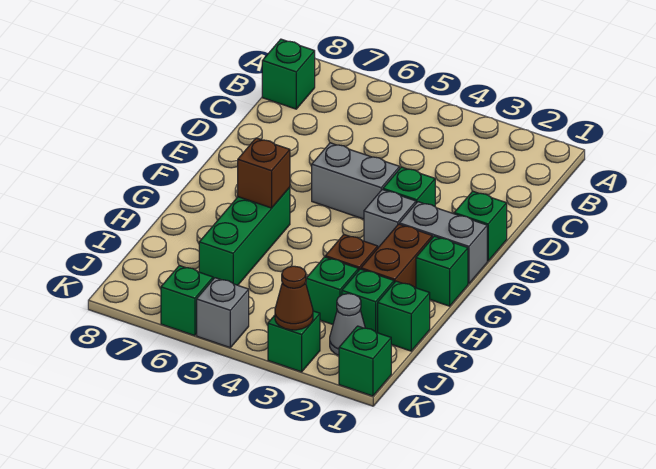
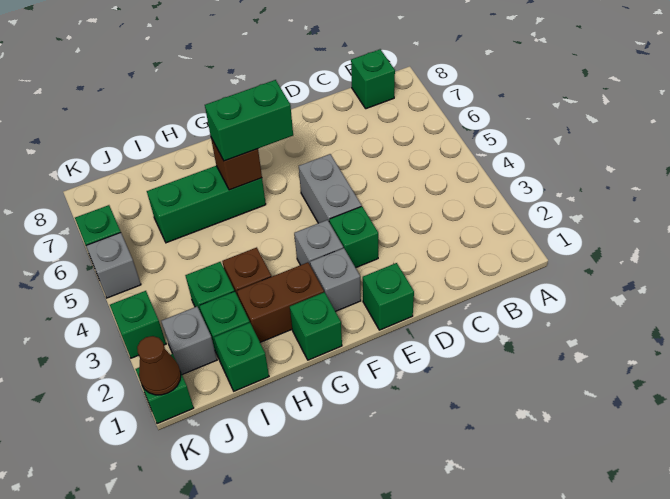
grey 1x2 brick [399,202,487,284] -> grey 1x1 brick [310,248,361,312]
none -> green 1x2 brick [205,80,293,161]
grey 1x1 cone [330,294,365,355] -> grey 1x1 brick [161,307,217,375]
brown 1x1 cone [275,266,313,330] -> brown 1x1 cone moved to [137,336,181,395]

